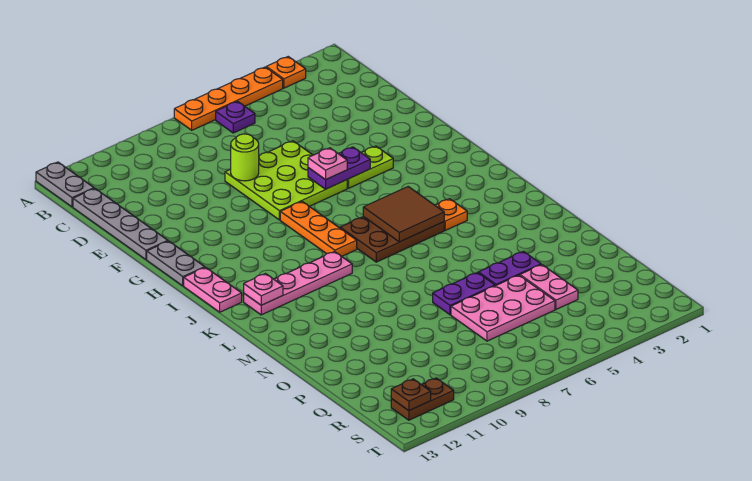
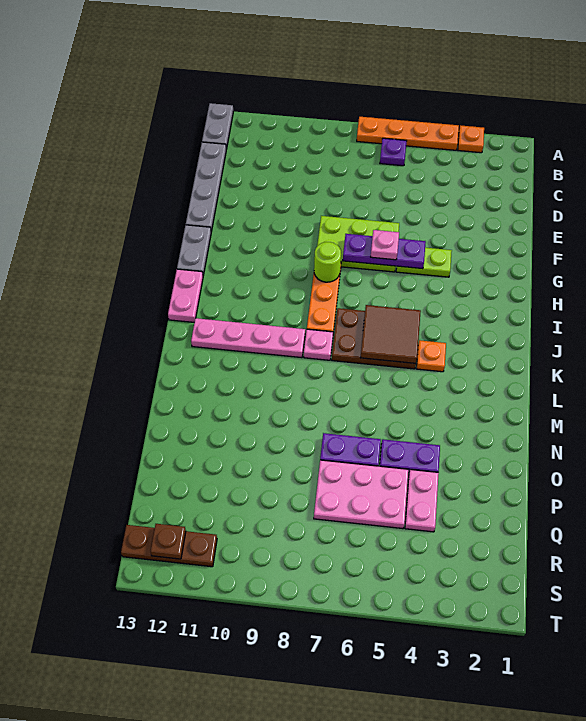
lime 3x3 plate [225,141,347,220] -> lime 2x3 plate [317,216,399,272]
lime 1x1 round brick [231,134,259,181] -> lime 1x1 round brick moved to [314,242,341,282]
purple 1x2 plate [308,147,370,189] -> purple 1x3 plate [343,234,426,269]
pink 1x1 plate [244,274,283,305] -> pink 1x1 plate moved to [304,329,333,360]
brown 1x2 plate [391,378,454,420] -> brown 1x3 plate [121,525,217,567]

